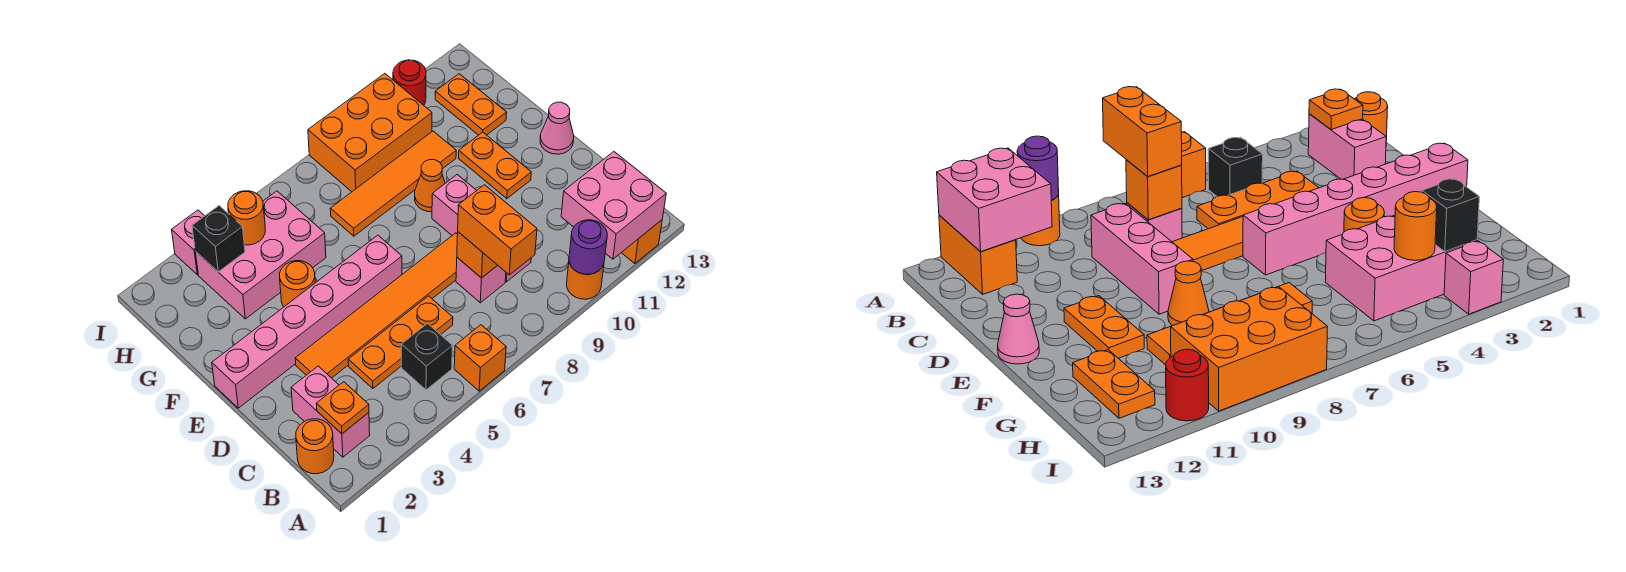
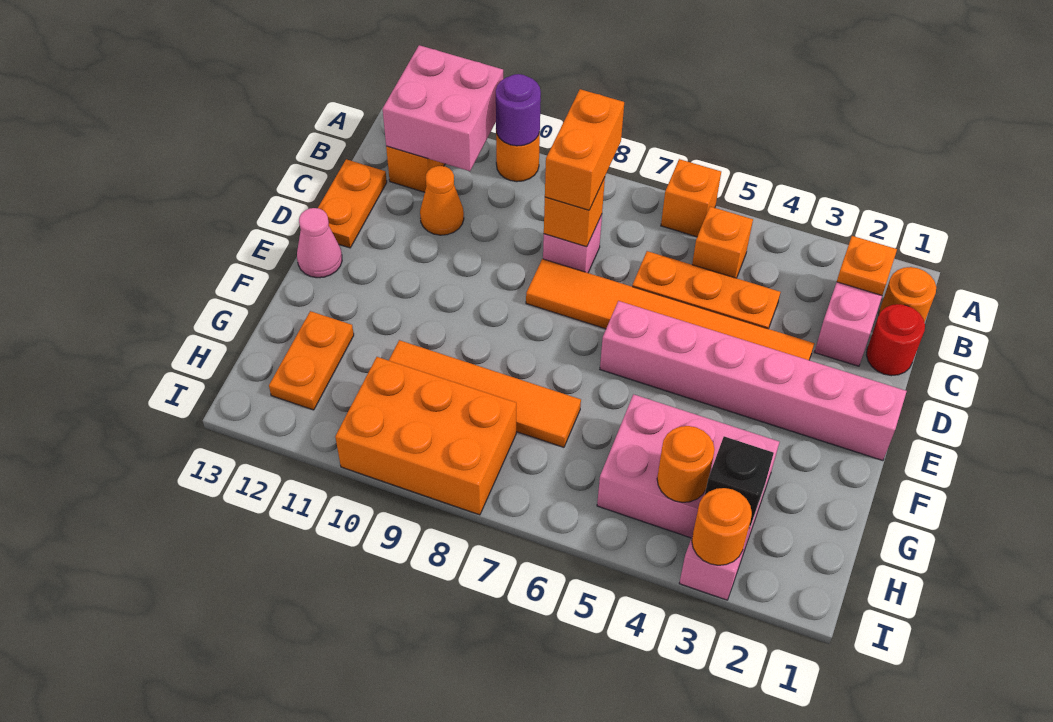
black 1x1 brick [401,324,452,390] -> orange 1x1 brick [692,207,753,278]
pink 1x3 brick [432,175,531,282] -> none
orange 1x2 plate [459,132,531,199] -> orange 1x2 plate moved to [318,159,387,248]
orange 1x1 round brick [280,261,315,307] -> orange 1x1 round brick moved to [692,488,752,565]
orange 1x1 cone [415,160,445,212] -> orange 1x1 cone moved to [420,166,464,235]
red 1x1 round brick [393,60,426,105] -> red 1x1 round brick moved to [867,304,925,376]

